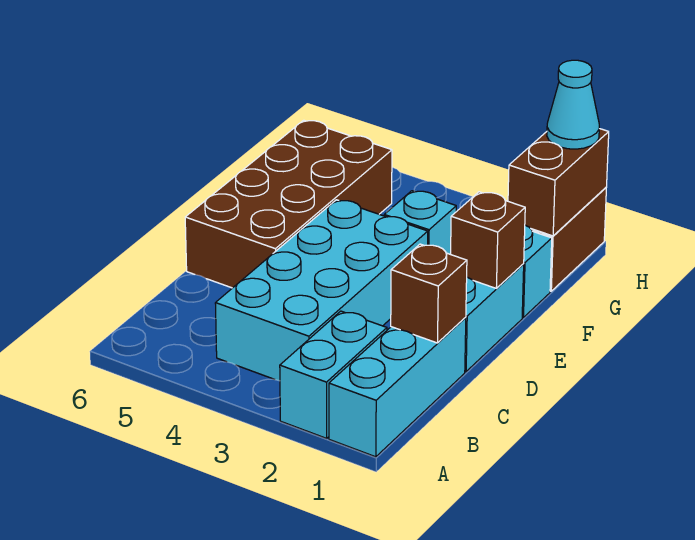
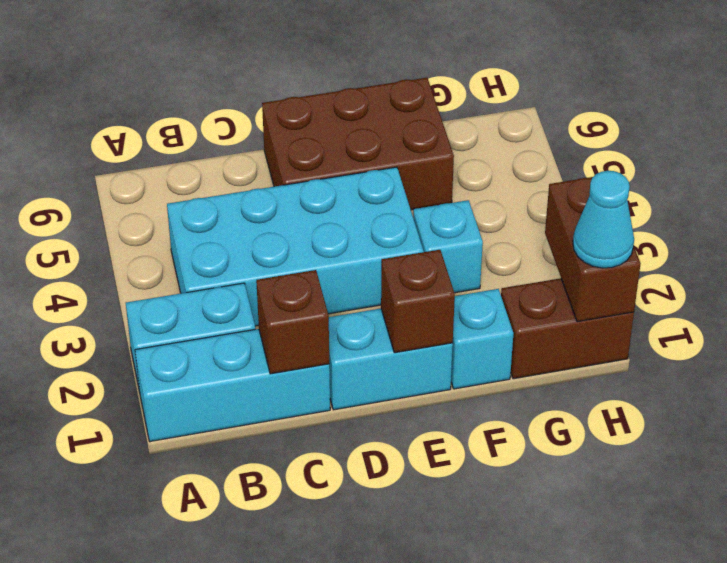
brown 2x4 brick [185,120,392,288] -> brown 2x3 brick [262,78,454,210]
brown 1x2 brick [508,129,609,236] -> brown 1x2 brick turned to [545,177,641,322]

